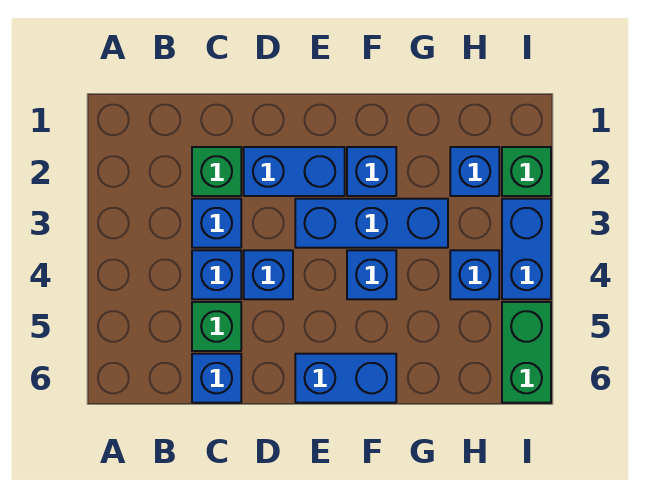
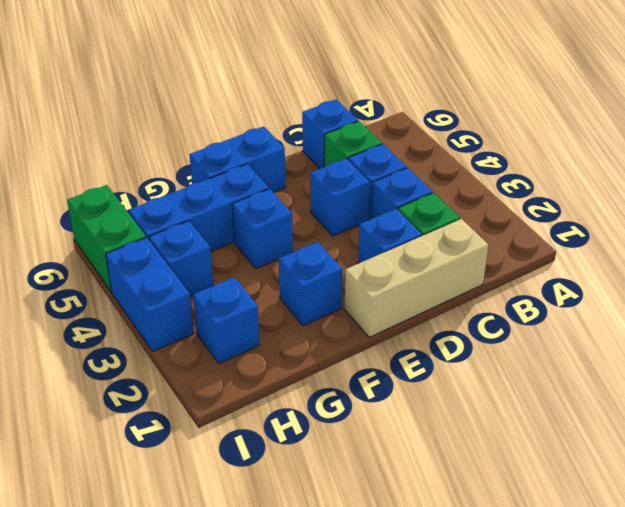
none -> tan 1x3 brick [344,219,488,337]
blue 1x2 brick [244,147,345,196] -> blue 1x1 brick [358,209,422,264]
blue 1x3 brick [295,199,448,248] -> blue 1x3 brick moved to [129,164,269,251]
green 1x1 brick [502,147,551,196] -> none

